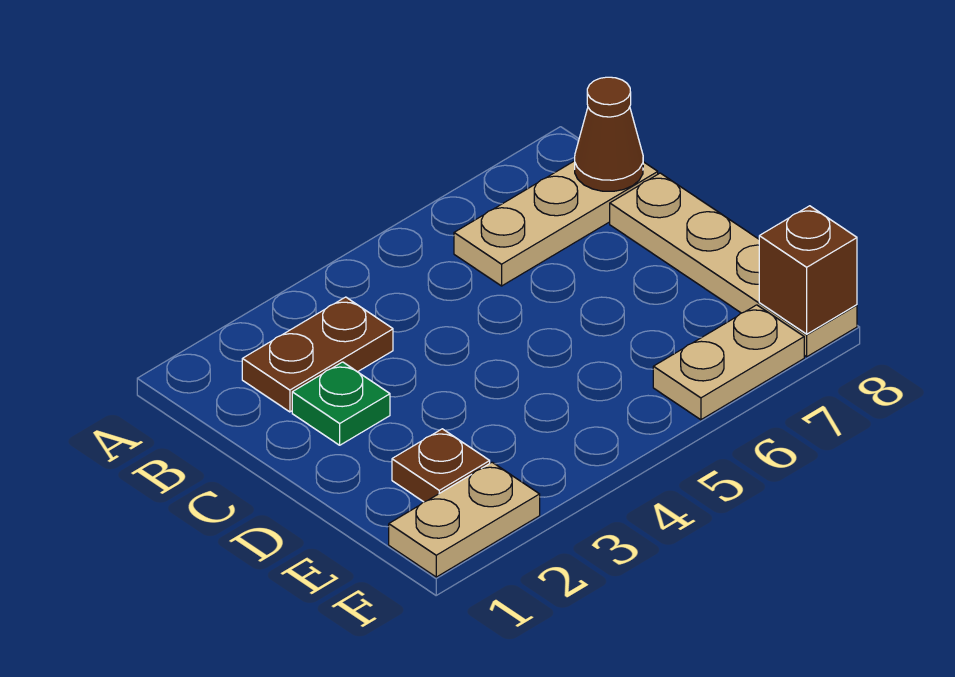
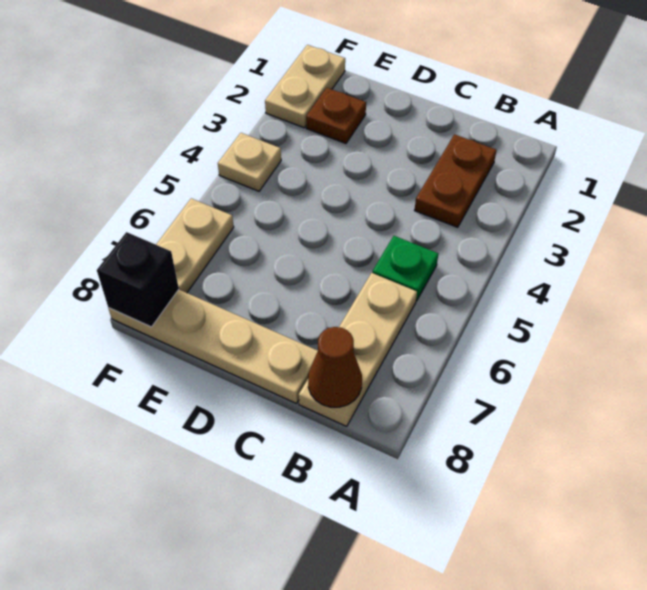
green 1x1 plate [292,362,390,445] -> green 1x1 plate moved to [372,236,438,301]
none -> tan 1x1 plate [218,133,281,191]
brown 1x1 brick [759,206,857,334] -> black 1x1 brick [97,232,179,327]

